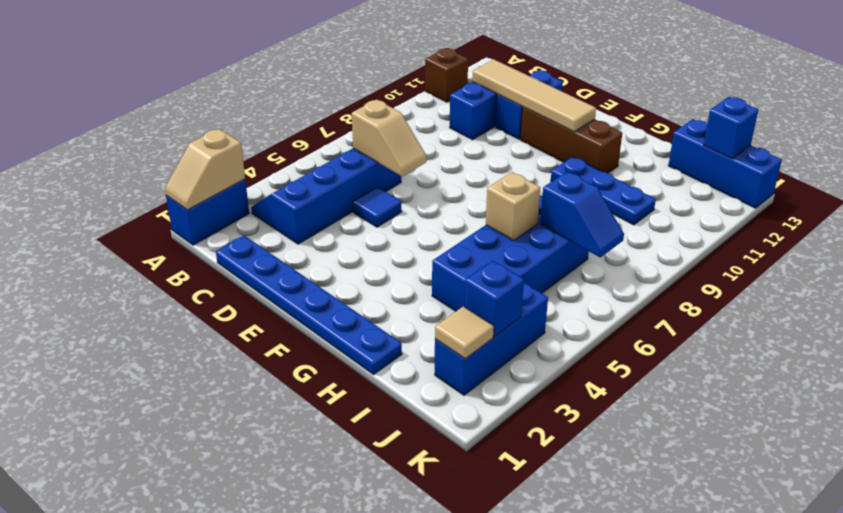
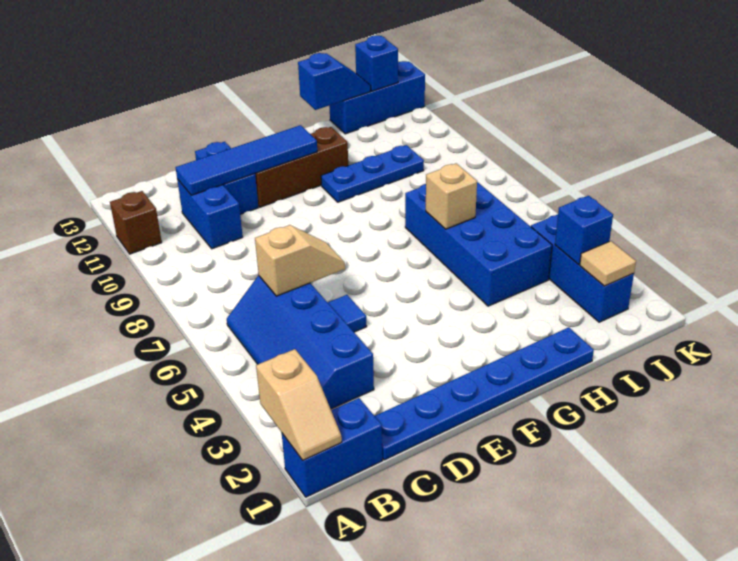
blue 1x2 brick [166,179,249,245] -> blue 1x2 brick turned to [282,398,382,497]
tan 1x4 tile [473,59,596,132] -> blue 1x4 tile [176,125,317,195]
blue 1x2 slope [540,172,624,257] -> blue 1x2 slope moved to [298,53,371,110]

